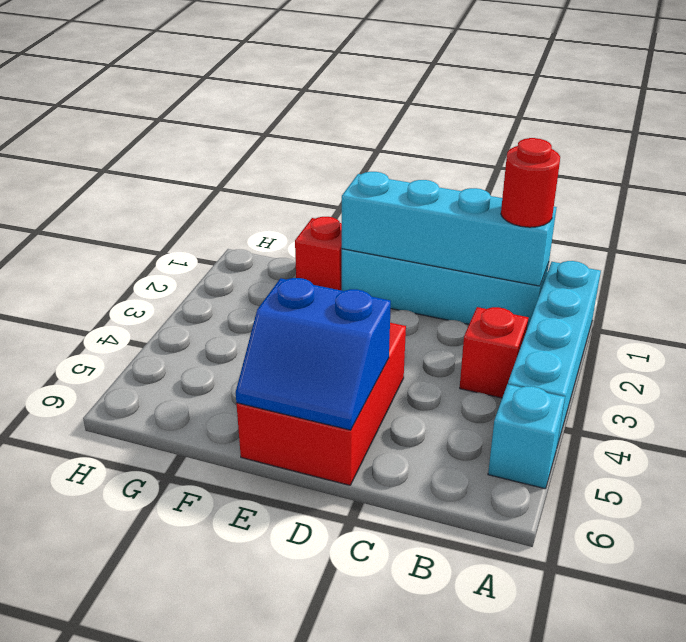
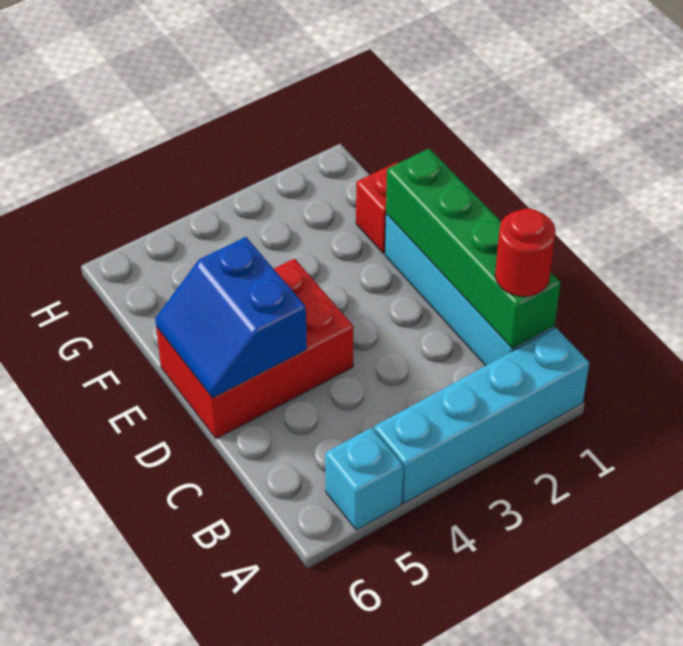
cyan 1x4 brick [342,172,557,286] -> green 1x4 brick [386,149,561,348]
red 1x1 brick [460,307,528,398] -> none

